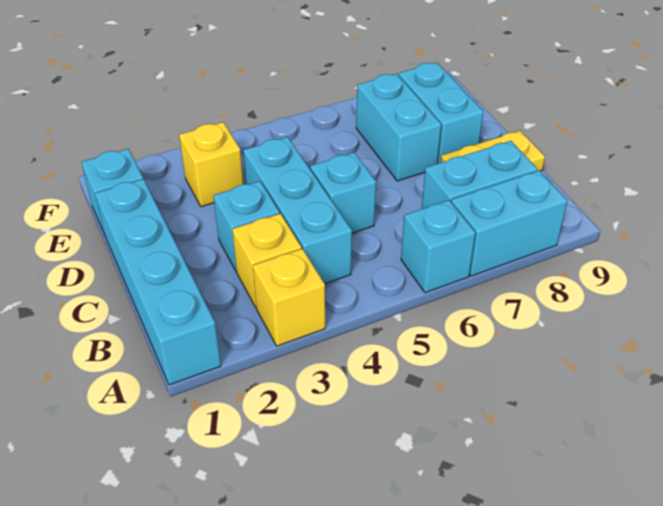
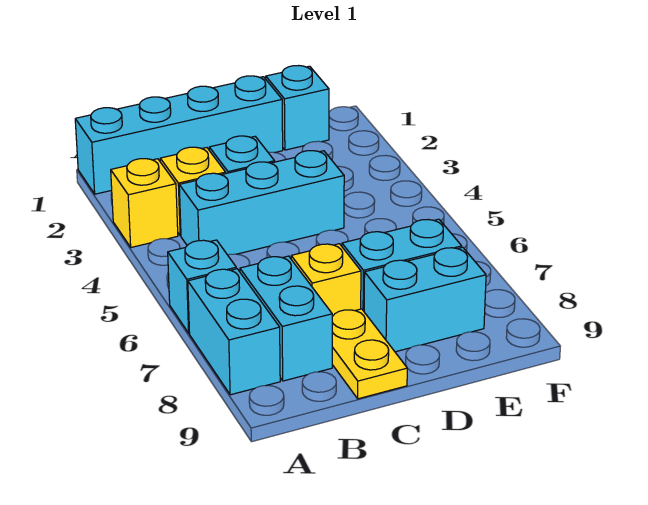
cyan 1x1 brick [310,153,376,233] -> none
yellow 1x1 brick [179,122,243,207] -> yellow 1x1 brick moved to [291,244,361,316]

